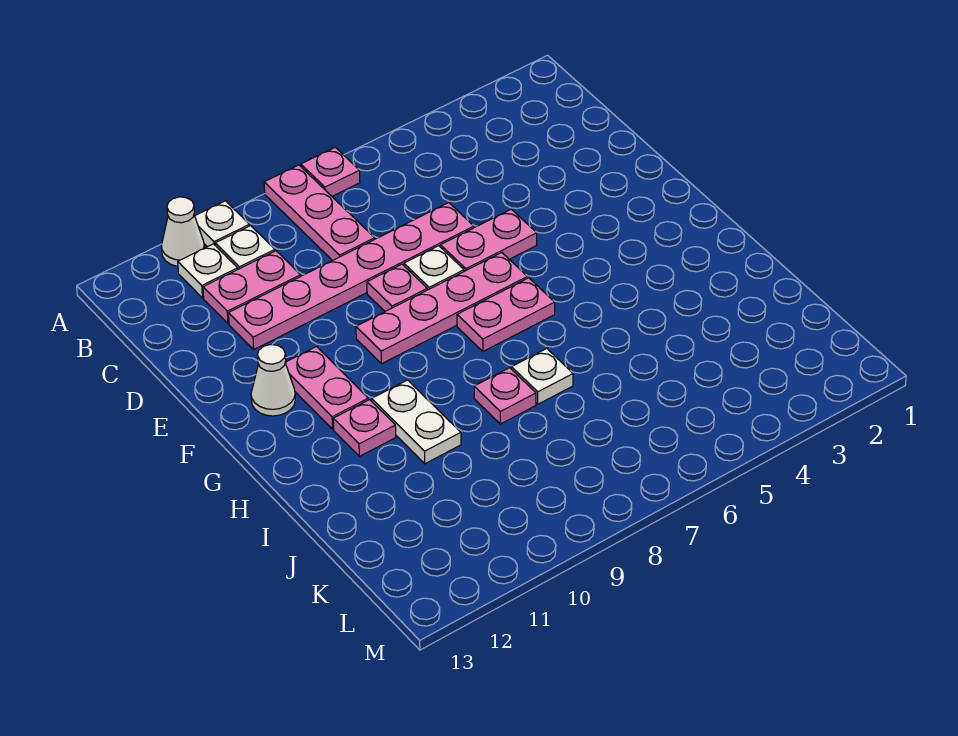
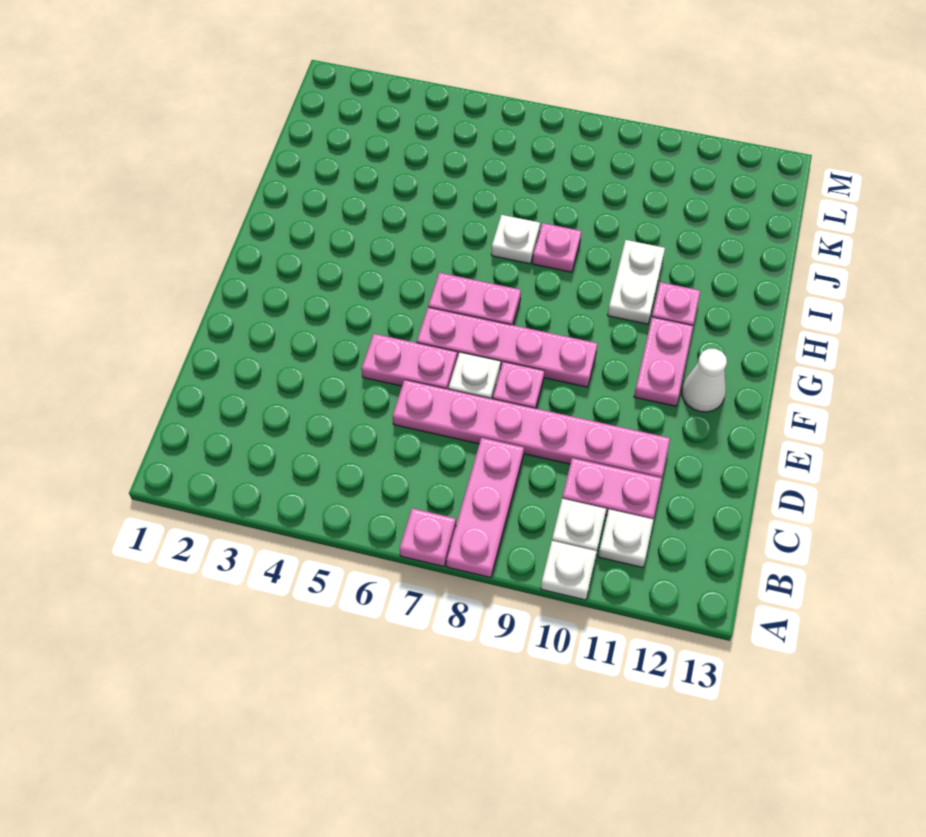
white 1x1 cone [161,197,204,266] -> none

